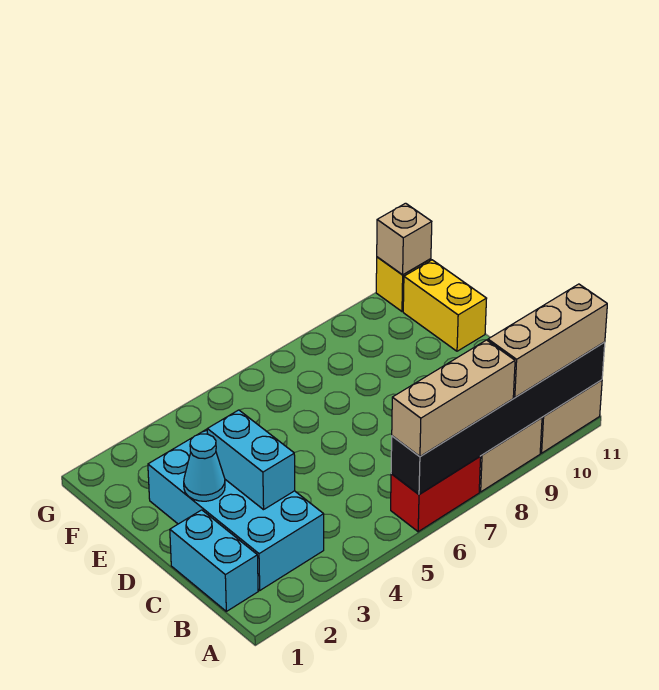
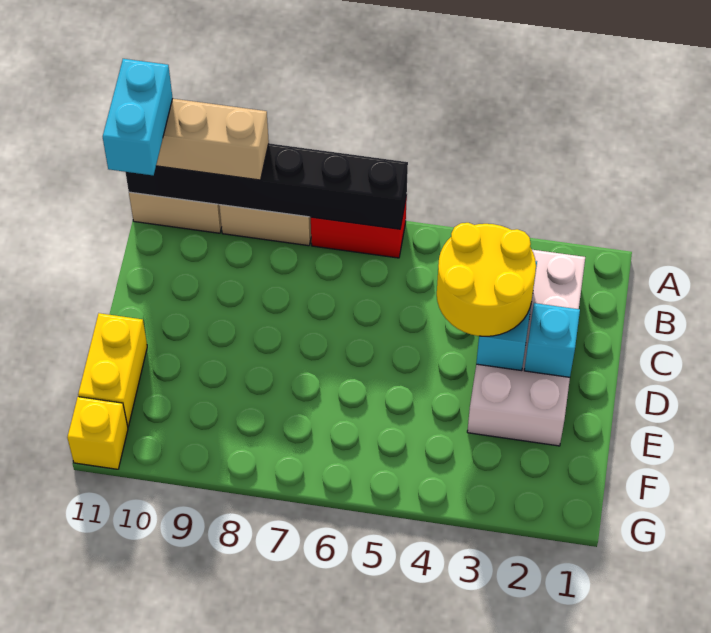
tan 1x3 brick [392,340,515,456] -> none
cyan 1x2 brick [170,510,258,611] -> cyan 1x2 brick moved to [103,59,173,175]
cyan 2x4 brick [148,429,324,590] -> white 2x4 brick [467,250,585,446]
none -> yellow 2x2 round brick [437,223,536,336]
cyan 1x1 cone [184,434,225,501] -> cyan 1x1 brick [524,303,580,377]
tan 1x1 brick [377,203,432,275] -> none

